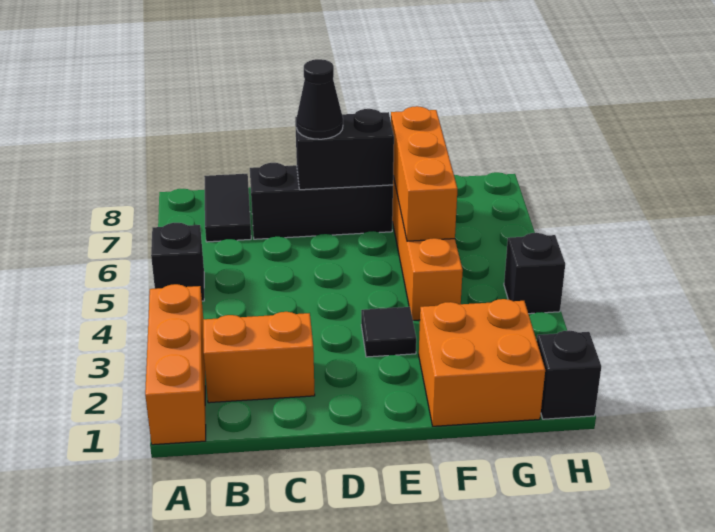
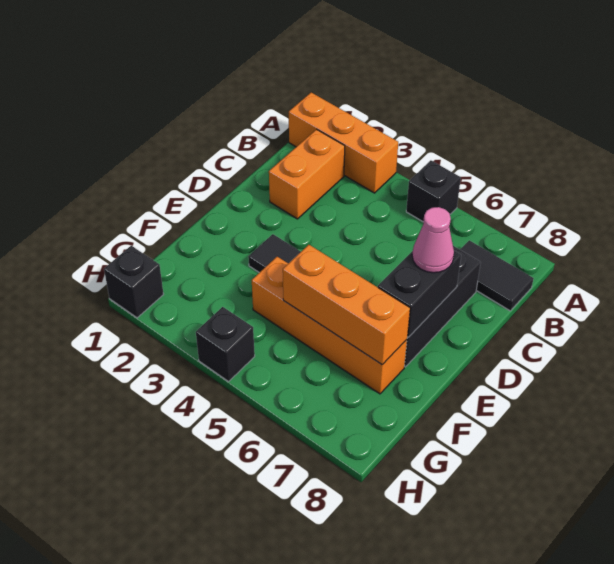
black 1x1 cone [296,59,343,139] -> pink 1x1 cone [412,207,454,273]
orange 2x2 brick [419,299,545,426] -> none

